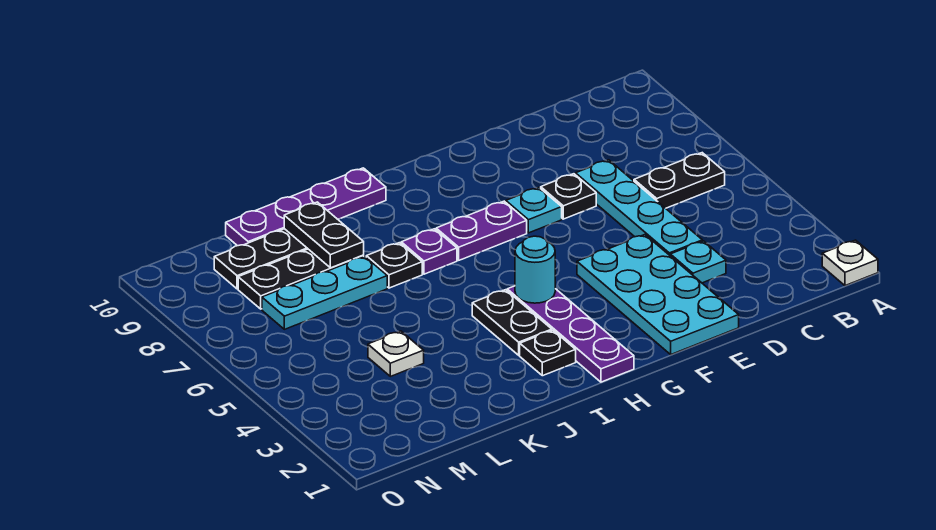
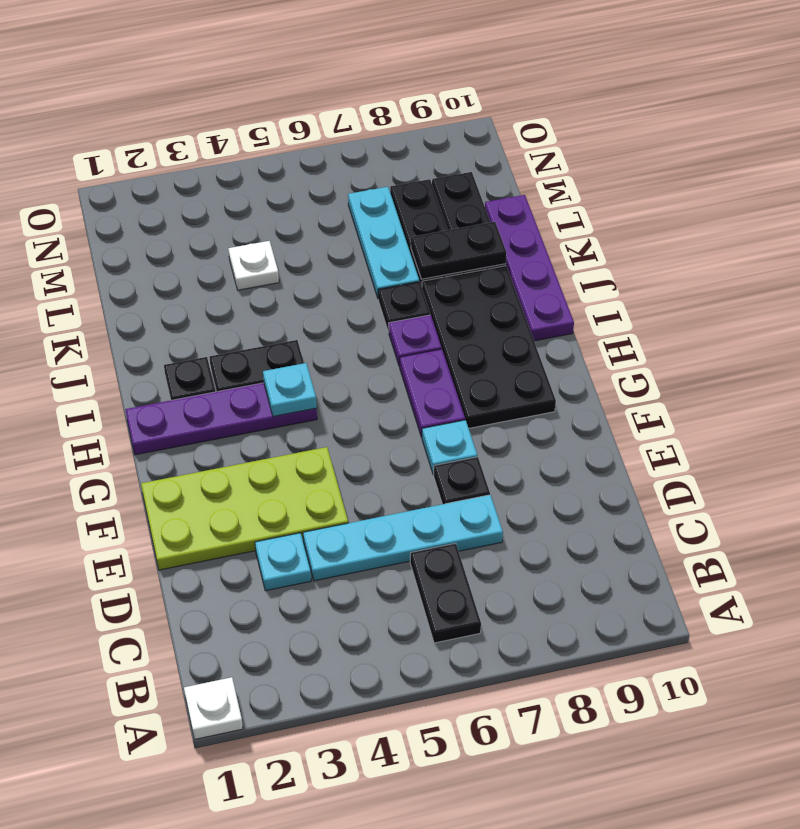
cyan 2x4 plate [577,235,739,354] -> lime 2x4 plate [141,447,348,570]
none -> black 2x4 plate [422,266,556,428]
cyan 1x1 round brick [515,236,555,303] -> cyan 1x1 plate [263,363,317,416]

